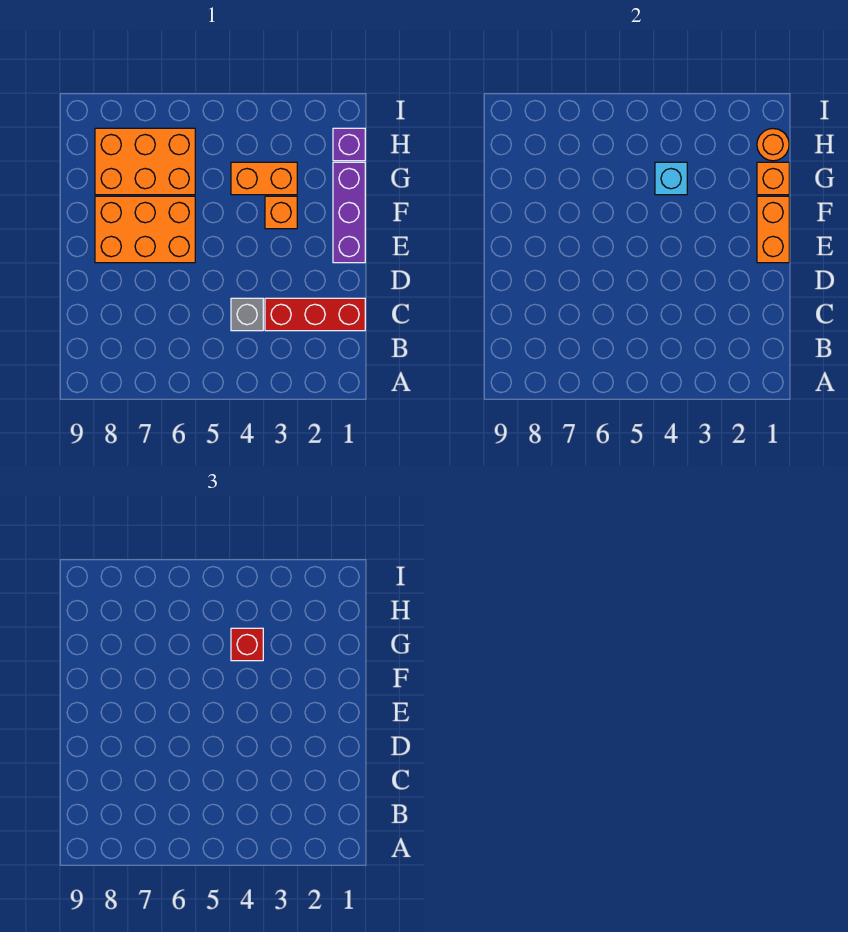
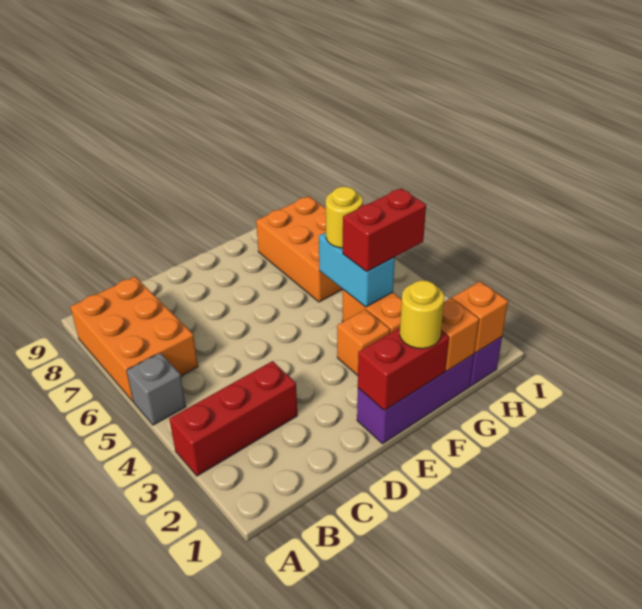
red 1x3 brick [265,298,365,331] -> red 1x3 brick turned to [169,361,297,476]
grey 1x1 brick [231,298,263,331] -> grey 1x1 brick moved to [127,353,186,425]
orange 1x2 brick [757,196,789,263] -> red 1x2 brick [358,328,449,410]
orange 2x3 brick [95,196,195,263] -> orange 2x3 brick moved to [70,277,198,401]
none -> yellow 1x1 round brick [400,280,444,349]
cyan 1x1 brick [655,162,687,195] -> cyan 1x2 brick [319,233,395,307]
red 1x1 brick [231,628,263,661] -> red 1x2 brick [343,188,426,272]
none -> yellow 1x1 round brick [326,187,363,248]
orange 1x1 round brick [757,129,789,161] -> orange 1x1 brick [452,281,508,353]

